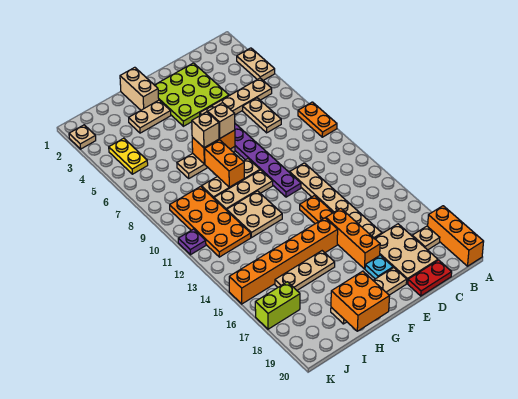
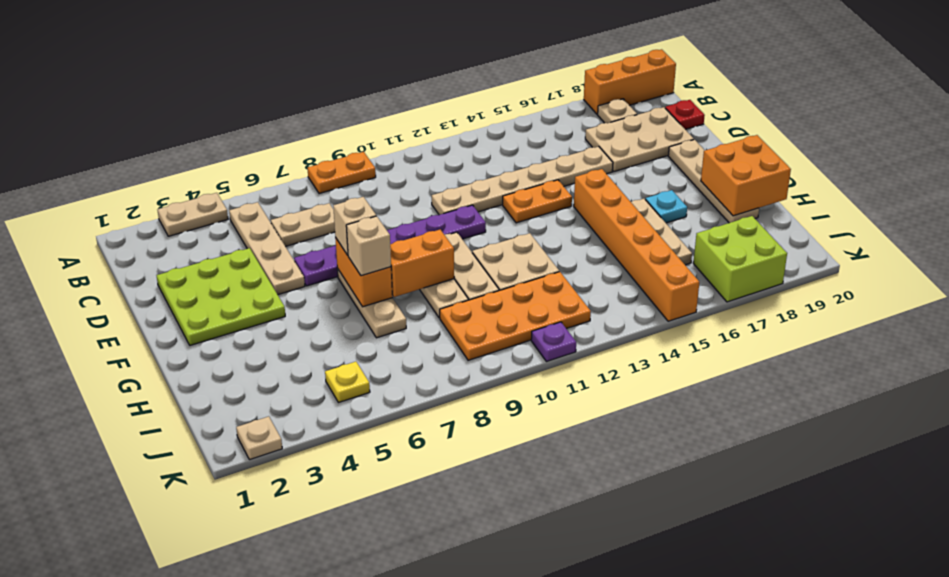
red 1x2 plate [408,260,452,296] -> red 1x1 plate [665,100,705,129]
orange 1x3 brick [326,208,380,269] -> none
cyan 1x1 plate [365,255,393,279] -> cyan 1x1 plate moved to [645,190,687,223]
tan 1x2 brick [120,67,159,110] -> none
tan 1x2 plate [129,100,171,133] -> none
yellow 1x2 plate [109,138,148,174] -> yellow 1x1 plate [325,362,370,403]
lime 1x2 brick [255,282,300,329] -> lime 2x2 brick [693,216,787,302]

